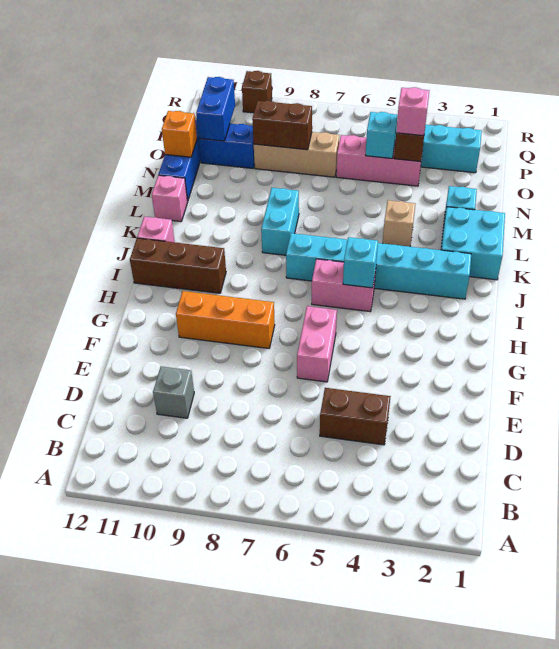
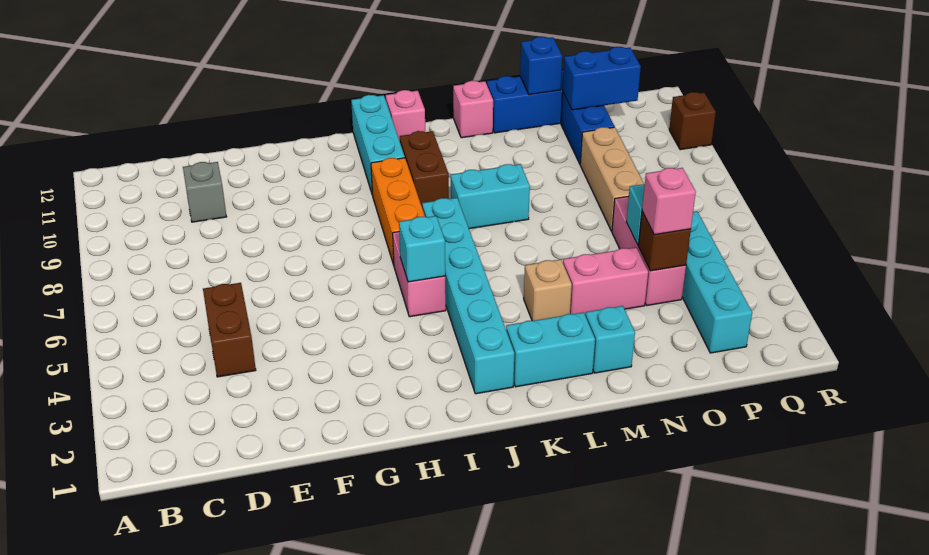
pink 1x2 brick [297,306,337,382] -> pink 1x2 brick moved to [563,247,648,315]
orange 1x3 brick [176,291,275,348] -> orange 1x3 brick moved to [371,158,425,265]
brown 1x3 brick [130,238,226,293] -> cyan 1x3 brick [351,95,405,193]
cyan 2x2 brick [441,207,505,280] -> cyan 1x2 brick [506,312,595,387]
orange 1x1 brick [162,111,197,157] -> blue 1x1 brick [520,37,562,95]
brown 1x2 brick [252,101,312,150] -> brown 1x2 brick moved to [400,131,449,206]

